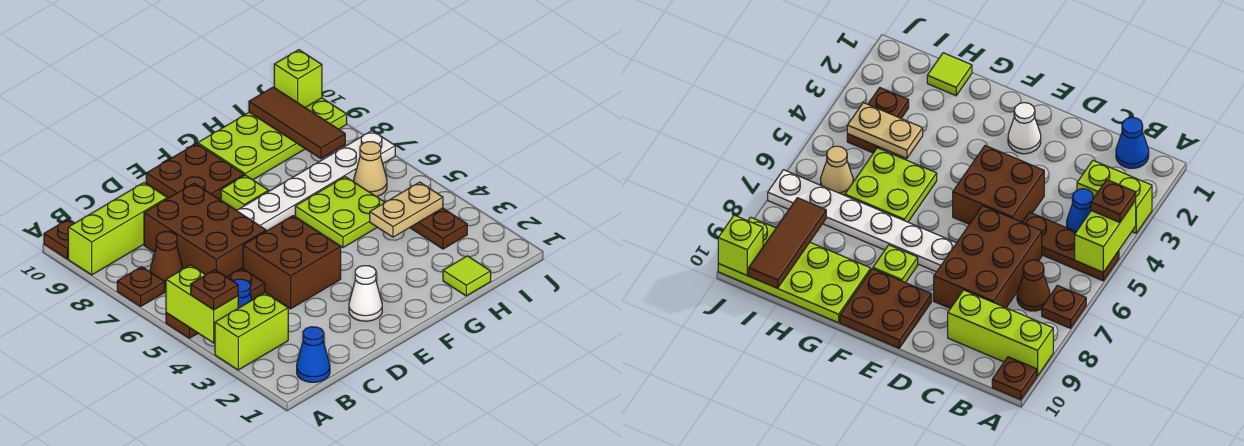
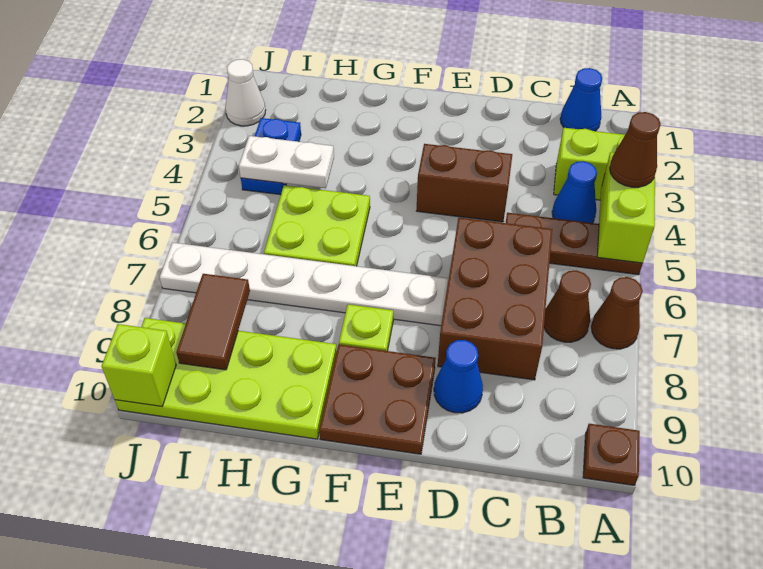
brown 1x1 plate [191,270,238,310] -> brown 1x1 cone [610,112,661,187]
brown 1x1 plate [117,267,165,307] -> brown 1x1 cone [591,277,643,349]
lime 1x3 brick [68,183,167,275] -> none
brown 2x2 brick [243,216,341,309] -> brown 1x2 brick [416,144,512,222]
none -> blue 1x1 cone [434,340,483,413]
white 1x1 cone [349,266,382,321] -> white 1x1 cone moved to [225,59,266,126]
lime 1x1 tile [443,256,491,296] -> none
tan 1x2 plate [370,182,443,237] -> white 1x2 plate [239,136,334,188]
brown 1x2 plate [410,208,467,249] -> blue 1x2 plate [241,118,301,195]
tan 1x1 cone [354,142,387,197] -> none
brown 1x3 tile [249,87,345,159] -> brown 1x2 tile [176,274,250,370]

